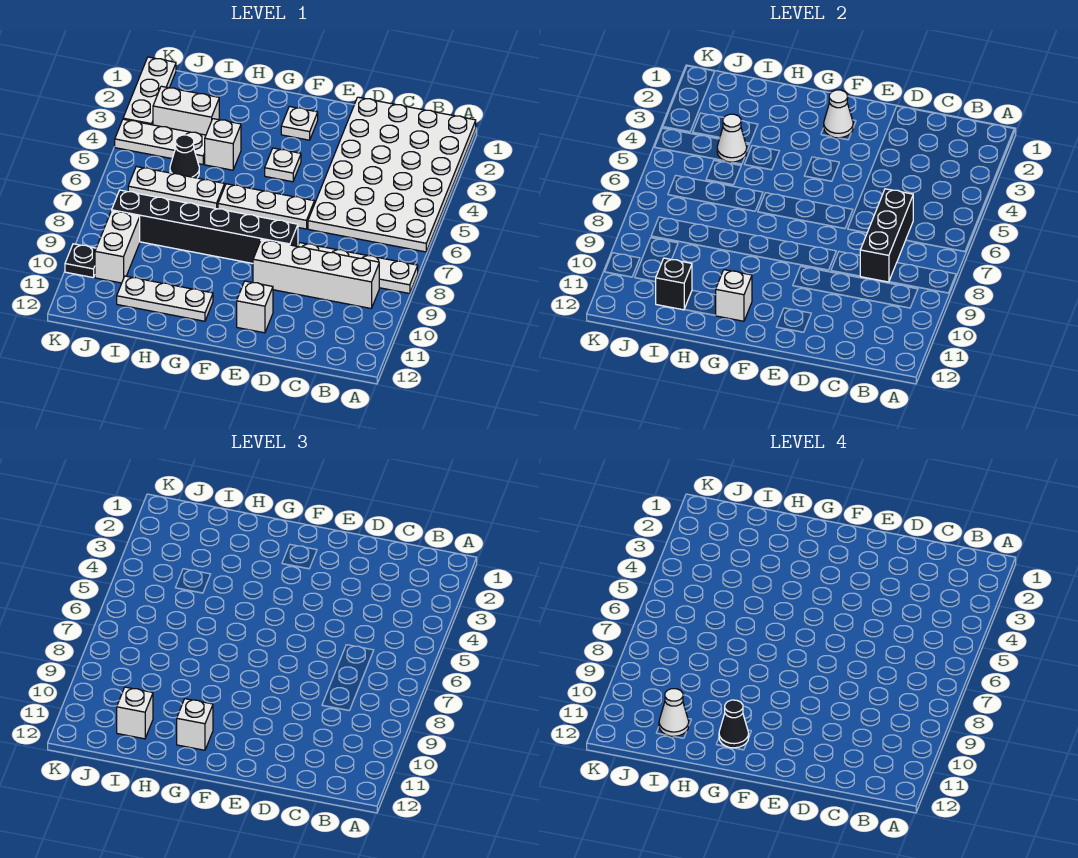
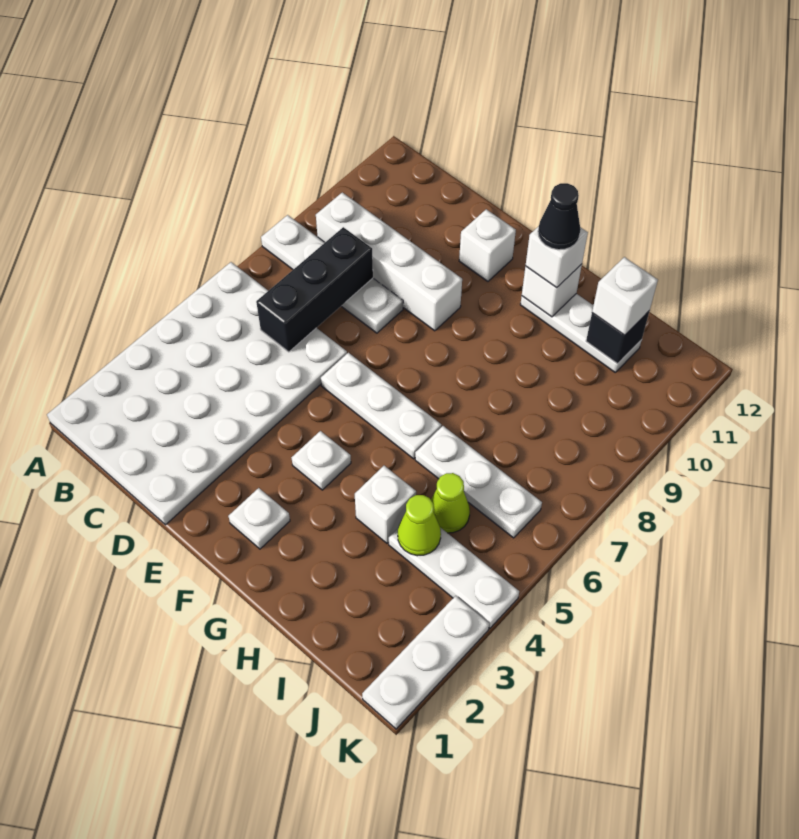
black 1x6 brick [112,190,298,263] -> none
white 1x1 cone [824,90,853,138] -> none
white 1x2 brick [153,86,219,135] -> none
white 1x1 cone [717,114,747,162] -> lime 1x1 cone [398,495,441,556]
black 1x1 cone [170,135,199,178] -> lime 1x1 cone [431,473,470,533]
white 1x1 cone [659,689,689,736] -> none
white 1x2 brick [95,211,140,283] -> none
black 1x1 plate [65,244,96,277] -> none

